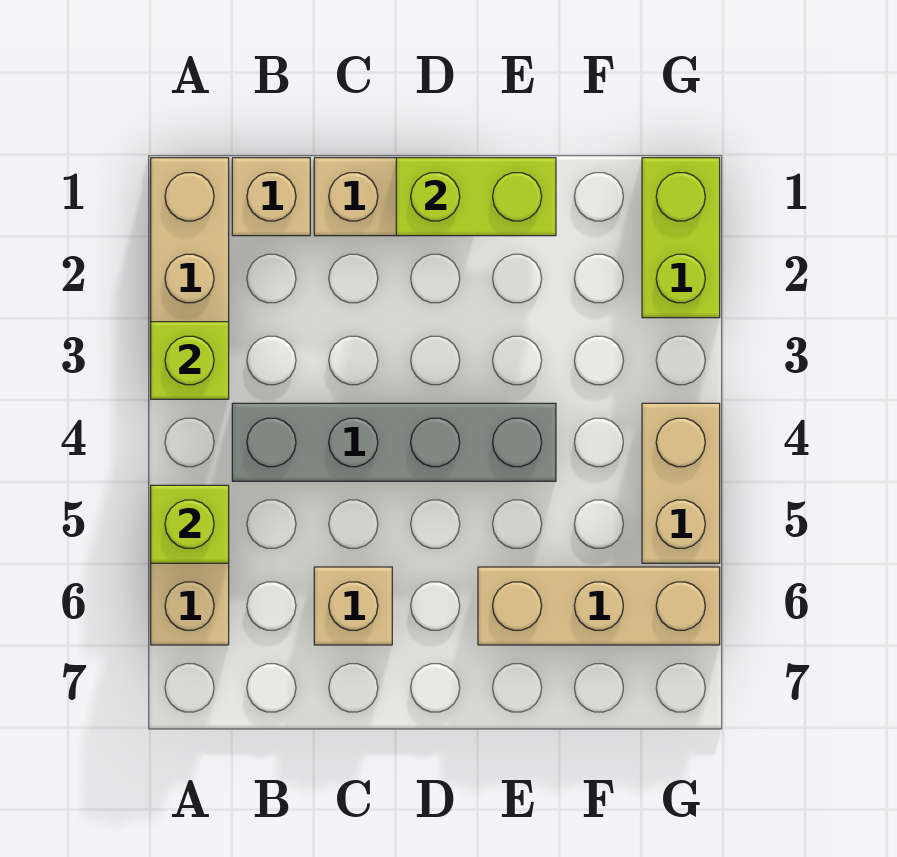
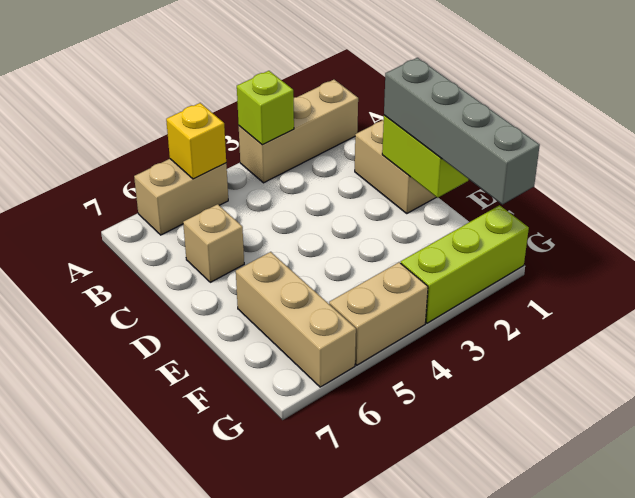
lime 1x1 brick [151,485,229,563] -> yellow 1x1 brick [166,103,226,179]
tan 1x1 brick [232,158,310,236] -> none
grey 1x4 brick [232,403,556,481] -> grey 1x4 brick moved to [384,58,540,204]
lime 1x2 brick [642,158,720,318] -> lime 1x3 brick [401,205,529,323]

